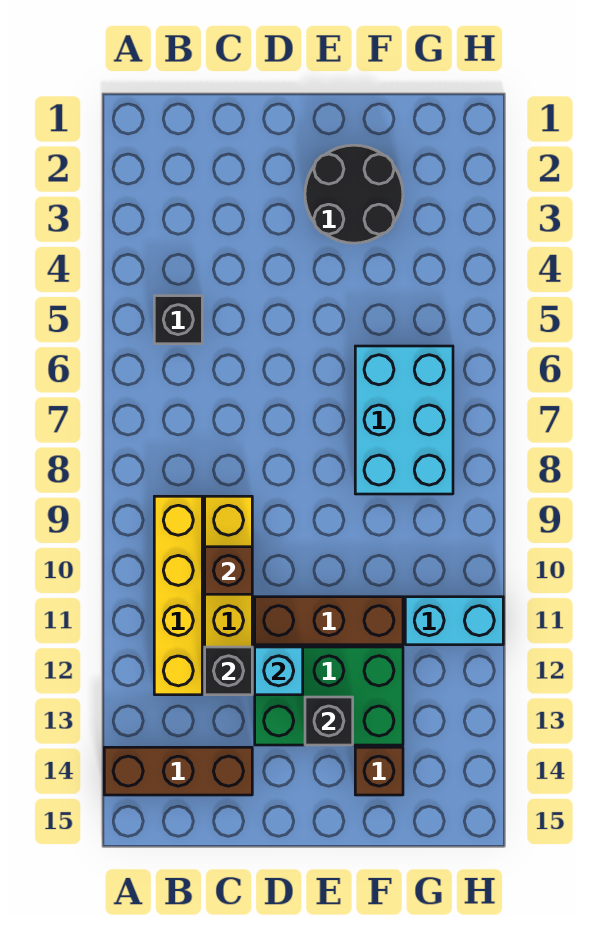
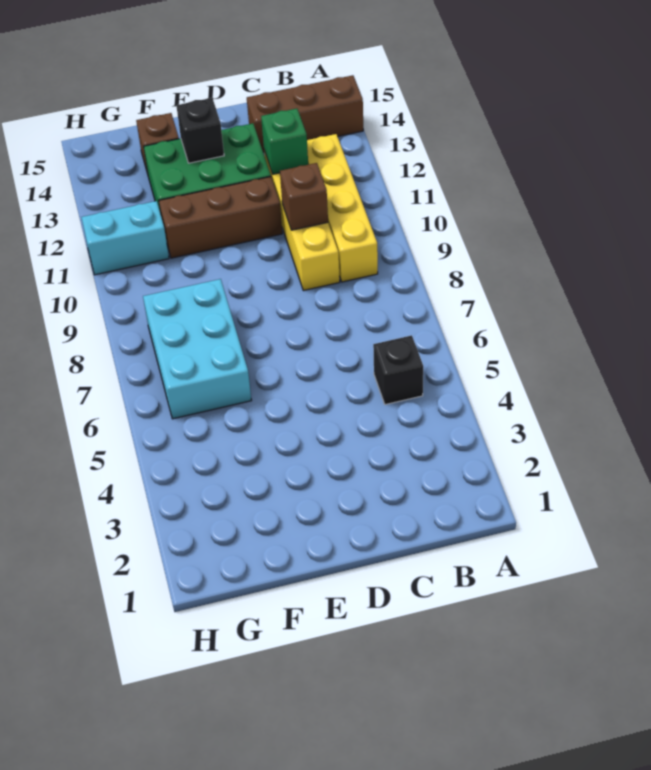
black 1x1 brick [205,647,252,695] -> green 1x1 brick [261,109,308,174]
cyan 1x1 brick [255,647,303,695] -> none
black 2x2 round brick [305,145,403,243] -> none

